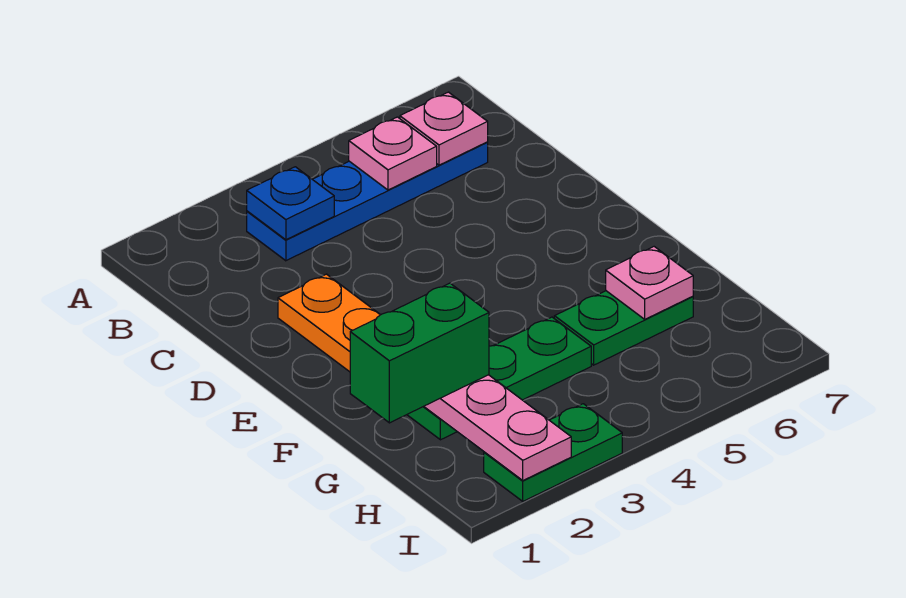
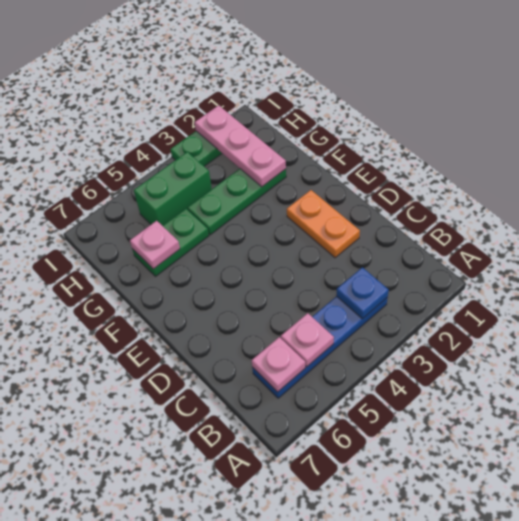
green 1x2 brick [350,283,489,423] -> green 1x2 brick moved to [134,152,212,226]

